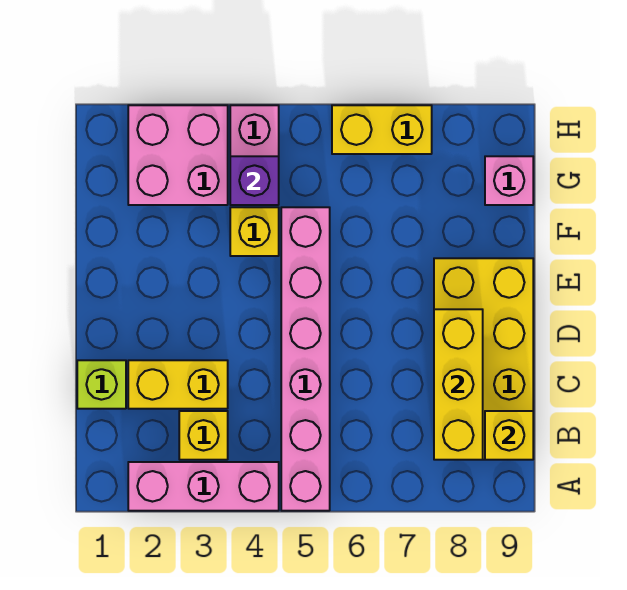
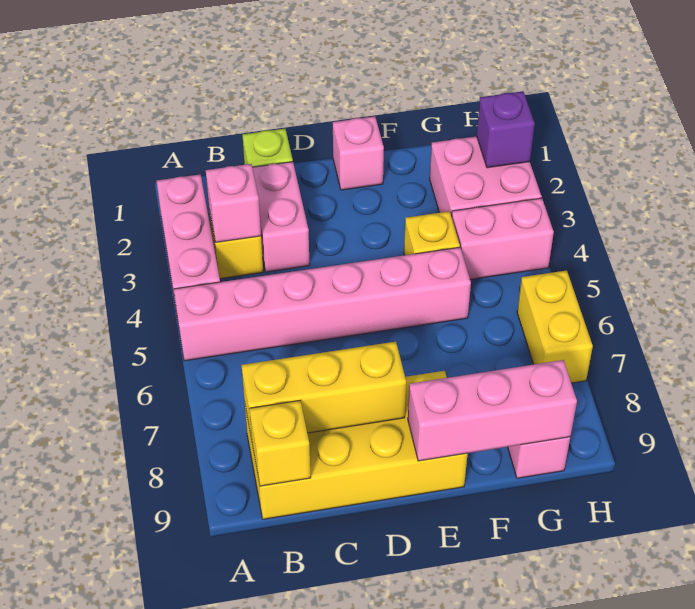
none -> pink 1x1 brick [206,164,261,242]
yellow 1x2 brick [128,360,228,409] -> pink 1x2 brick [252,162,310,272]
none -> pink 1x1 brick [333,116,384,190]
none -> pink 1x3 brick [408,360,577,461]
purple 1x1 brick [230,156,279,205] -> purple 1x1 brick moved to [477,91,535,168]

